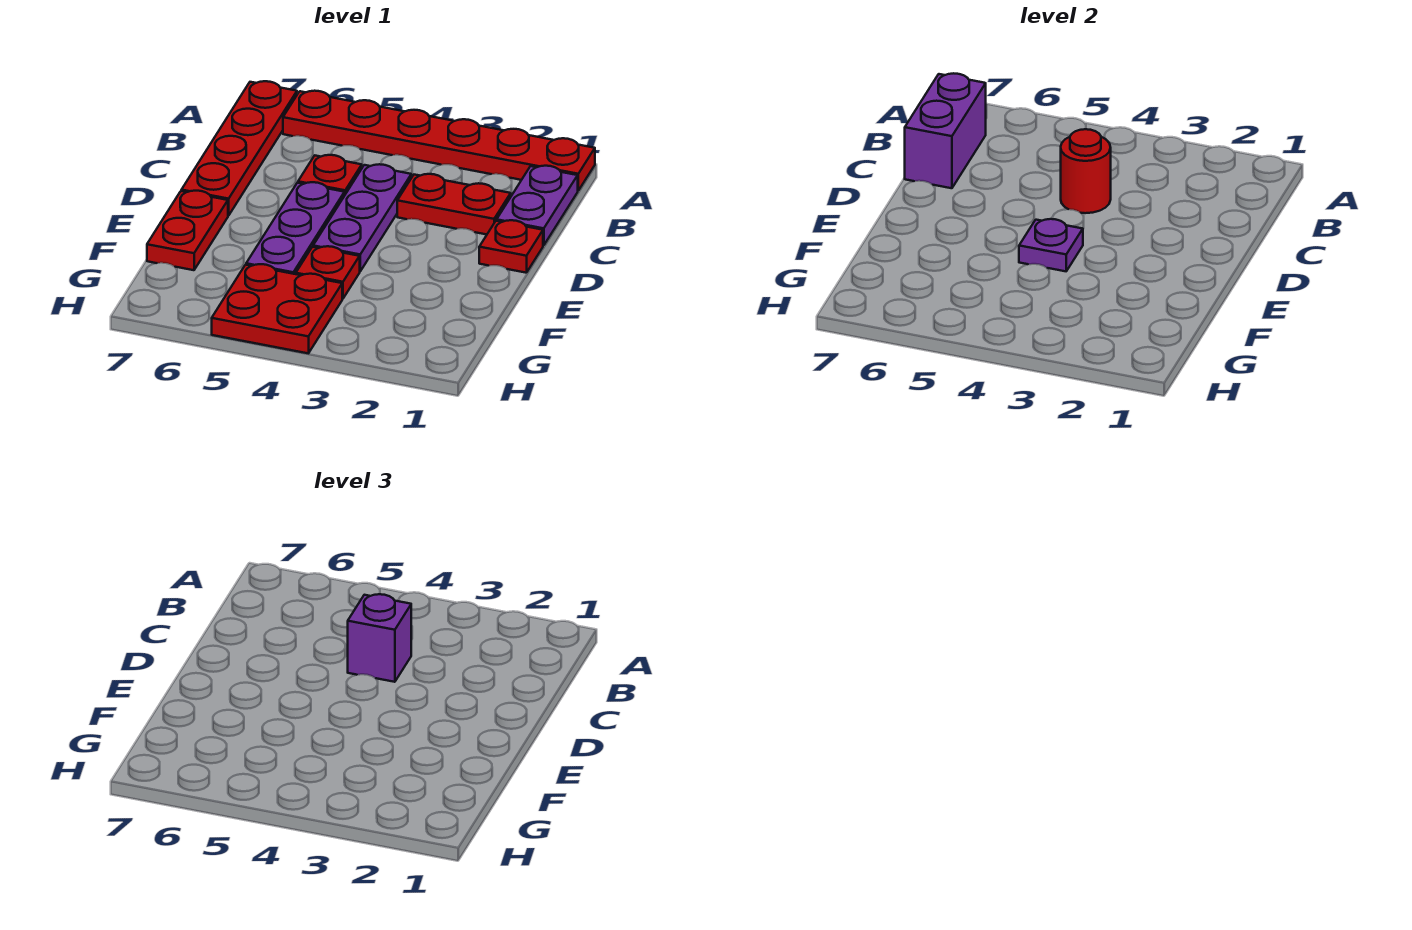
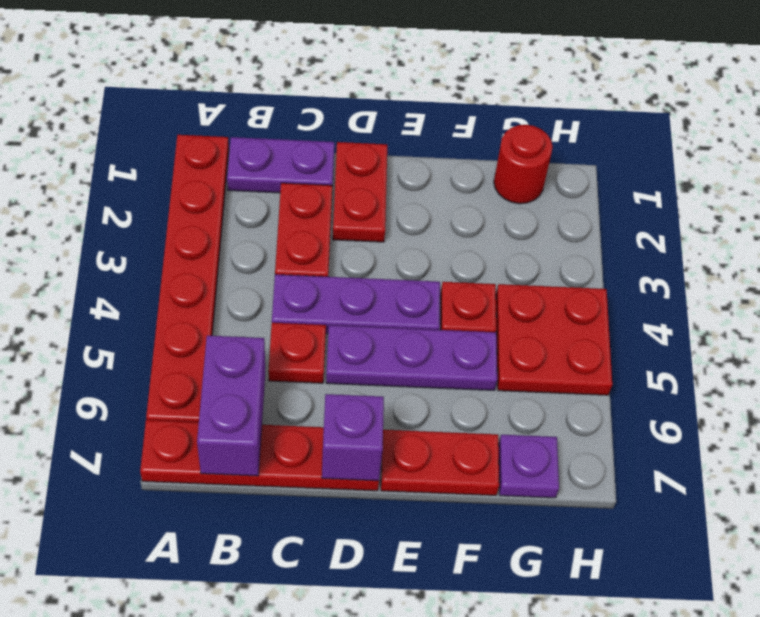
purple 1x2 brick [905,73,986,188] -> purple 1x2 brick turned to [197,336,265,476]
red 1x1 round brick [1061,129,1111,213] -> red 1x1 round brick moved to [494,125,553,204]
purple 1x1 brick [348,594,411,682] -> purple 1x1 brick moved to [322,394,384,481]
red 1x1 plate [479,220,543,273] -> red 1x2 plate [333,142,387,242]
purple 1x1 plate [1019,219,1083,271] -> purple 1x1 plate moved to [499,435,559,498]

